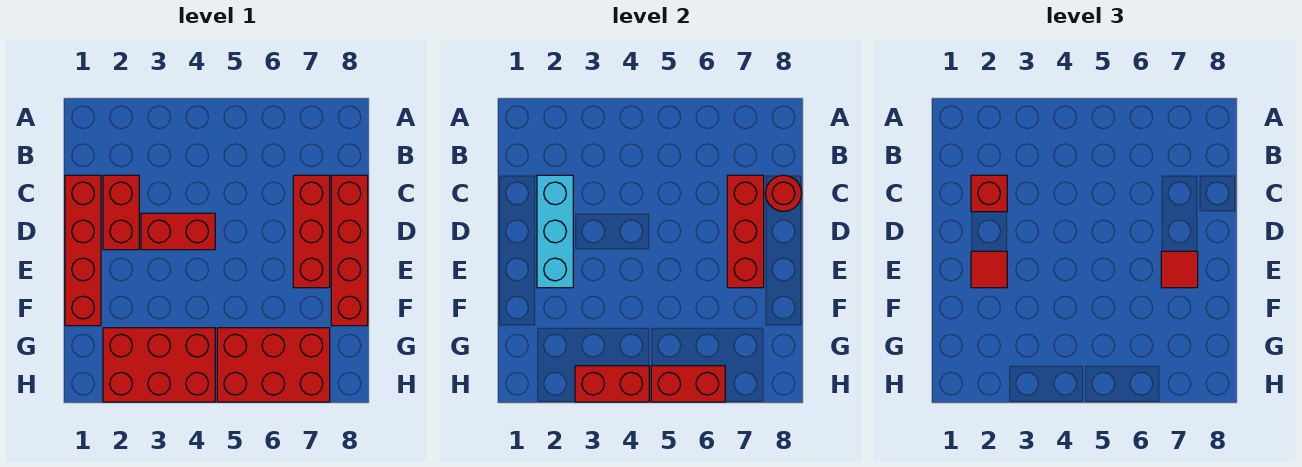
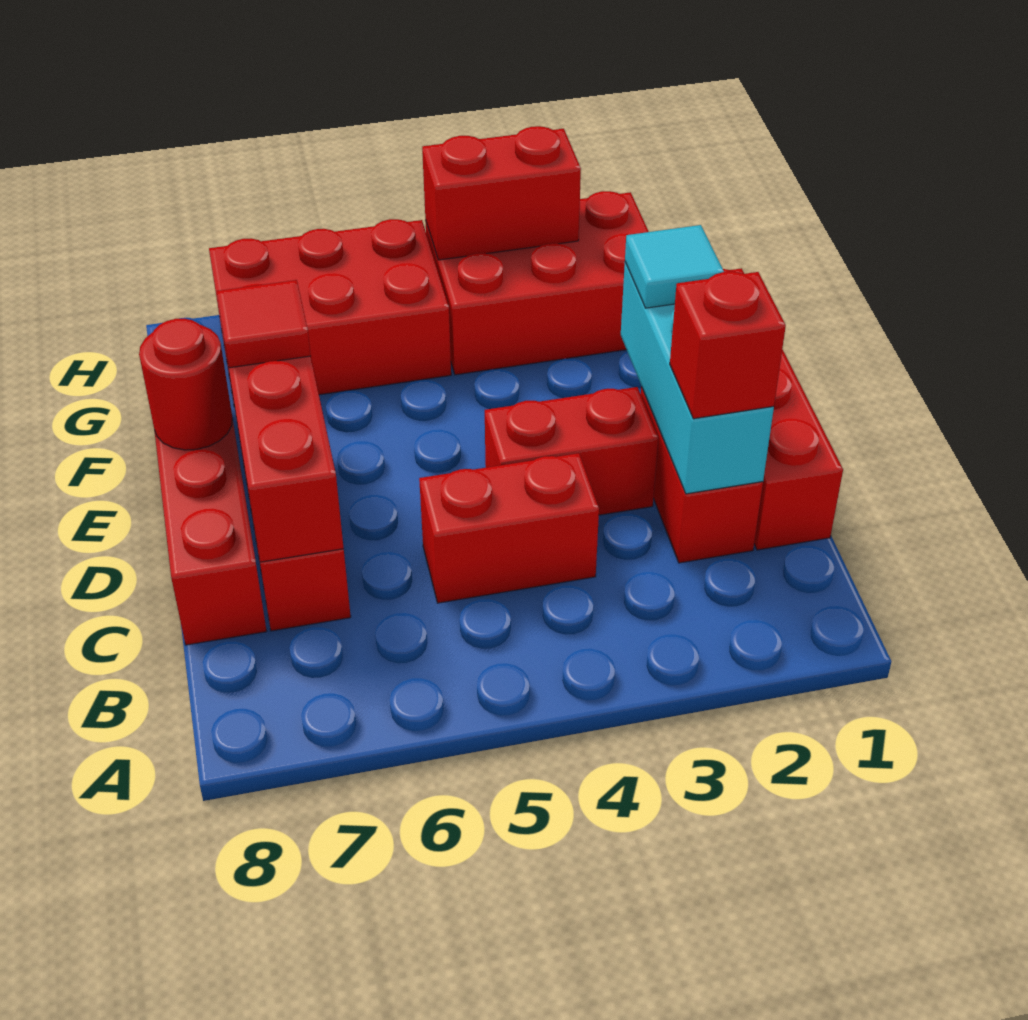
red 1x1 round brick [765,175,802,211] -> red 1x1 round brick moved to [139,319,232,450]
red 1x1 tile [971,251,1007,288] -> cyan 1x1 tile [625,225,724,308]
red 1x2 brick [651,366,725,402] -> red 1x2 brick moved to [419,453,599,603]

